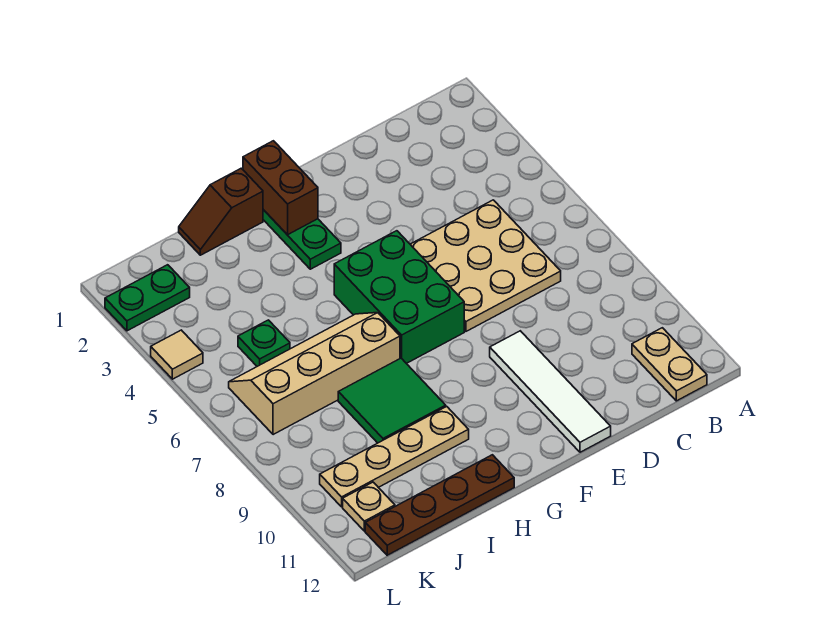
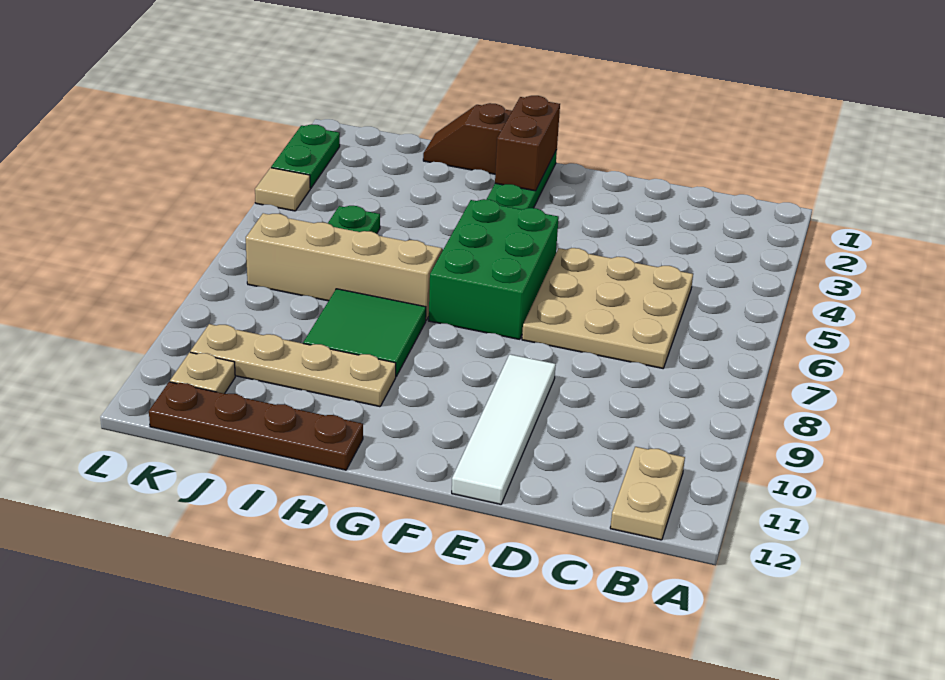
green 1x2 plate [105,265,190,331] -> green 1x2 plate turned to [271,124,340,188]

